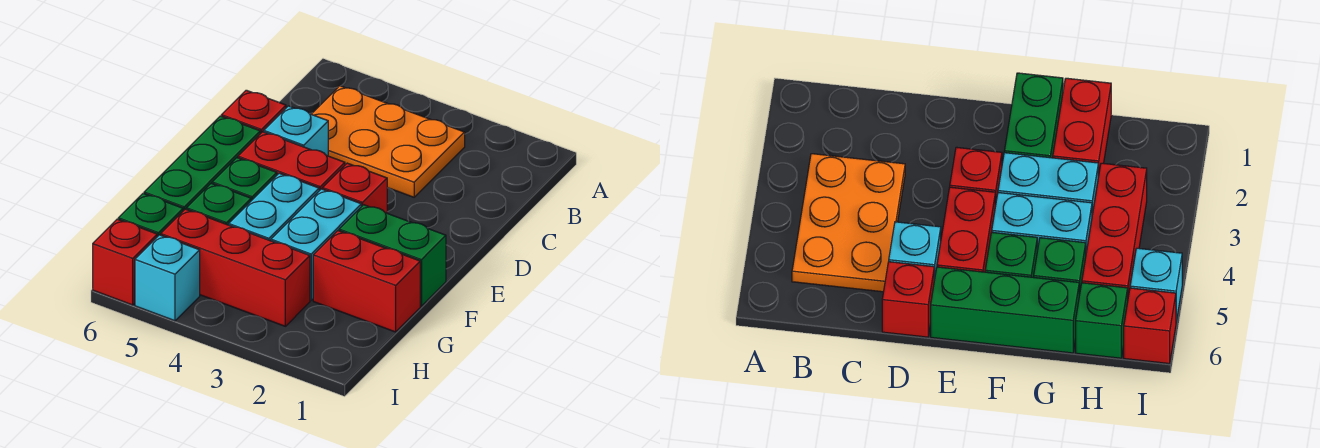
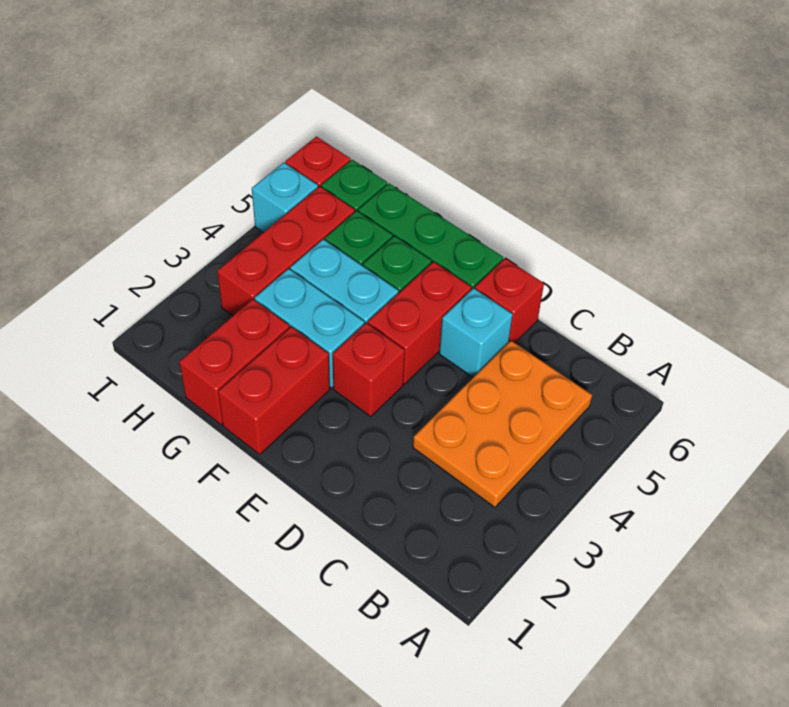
green 1x2 brick [339,205,446,306] -> red 1x2 brick [218,327,330,454]

